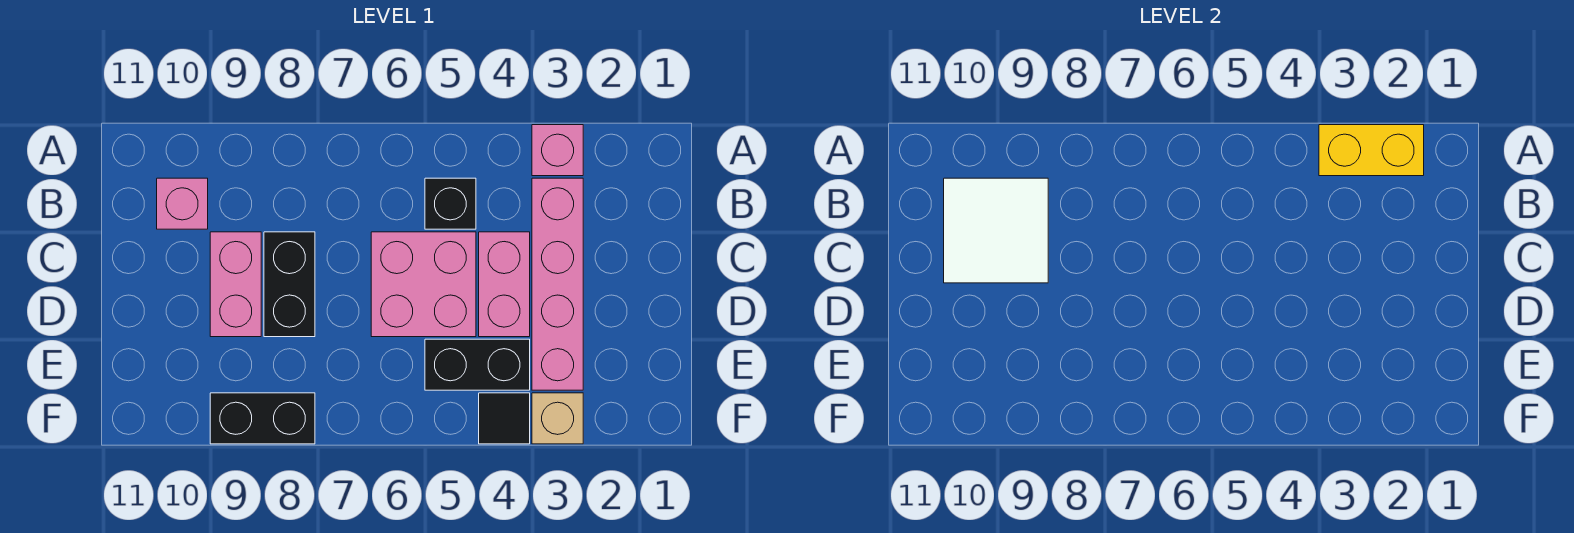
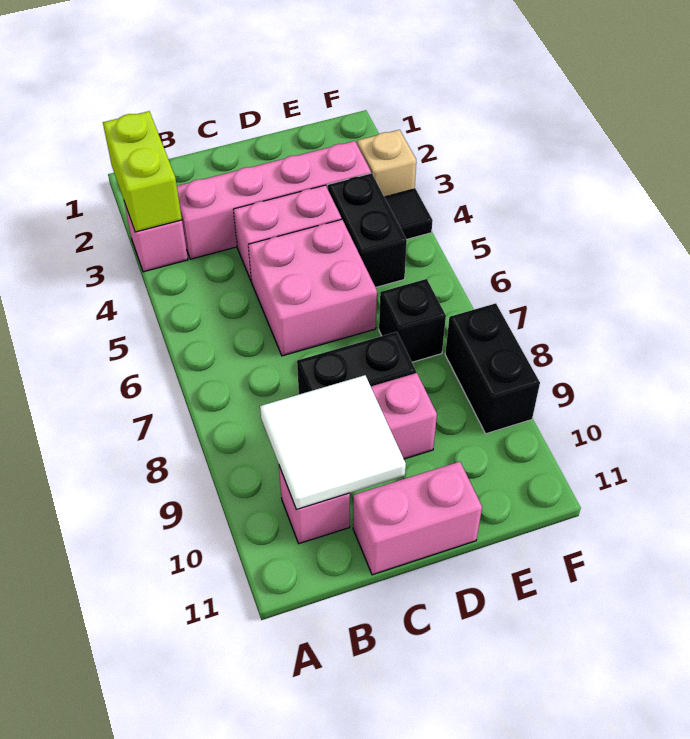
yellow 1x2 brick [1319,125,1424,176] -> lime 1x2 brick [103,111,182,232]
black 1x1 brick [425,178,476,229] -> black 1x1 brick moved to [379,279,446,362]
none -> pink 1x2 brick [353,462,482,575]

